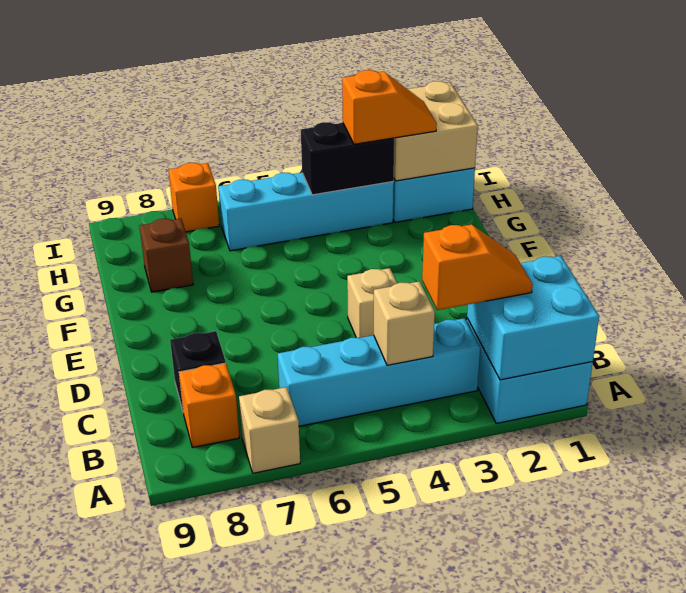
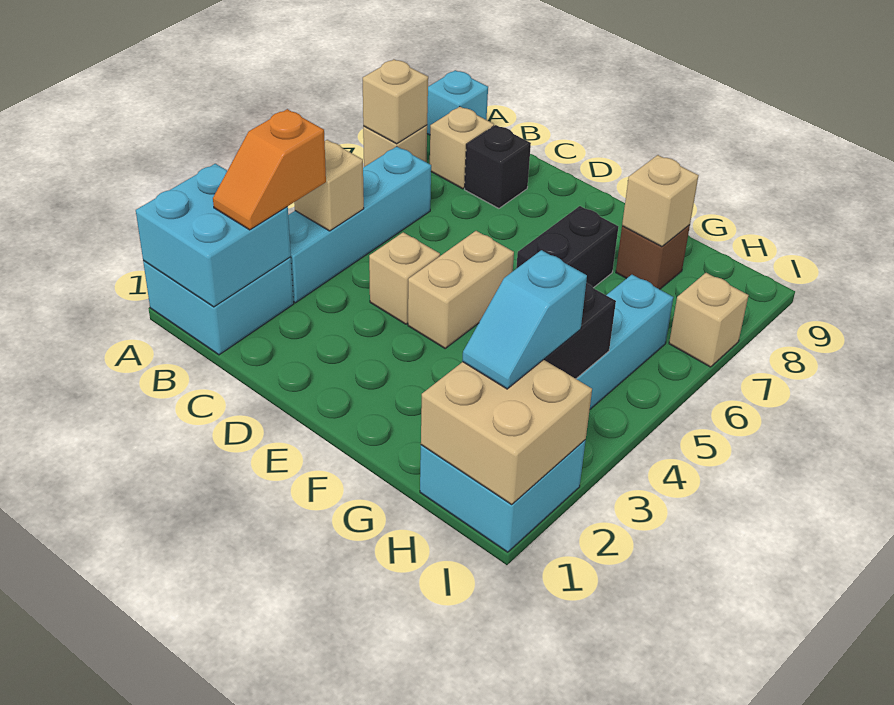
none -> tan 1x1 brick [363,59,428,144]
none -> cyan 1x1 brick [427,70,488,135]
orange 1x1 brick [179,363,239,448] -> tan 1x1 brick [430,107,494,189]
none -> tan 1x2 brick [408,231,514,348]
none -> black 1x2 brick [516,206,618,288]
none -> tan 1x1 brick [622,155,699,247]
orange 1x2 slope [342,70,437,144] -> cyan 1x2 slope [462,250,587,389]
orange 1x1 brick [169,163,219,232] -> tan 1x1 brick [669,273,748,367]

